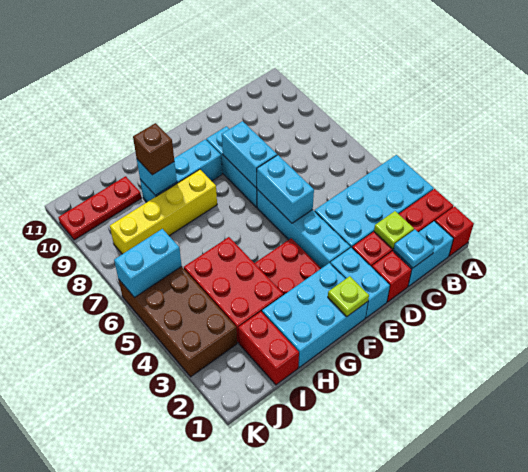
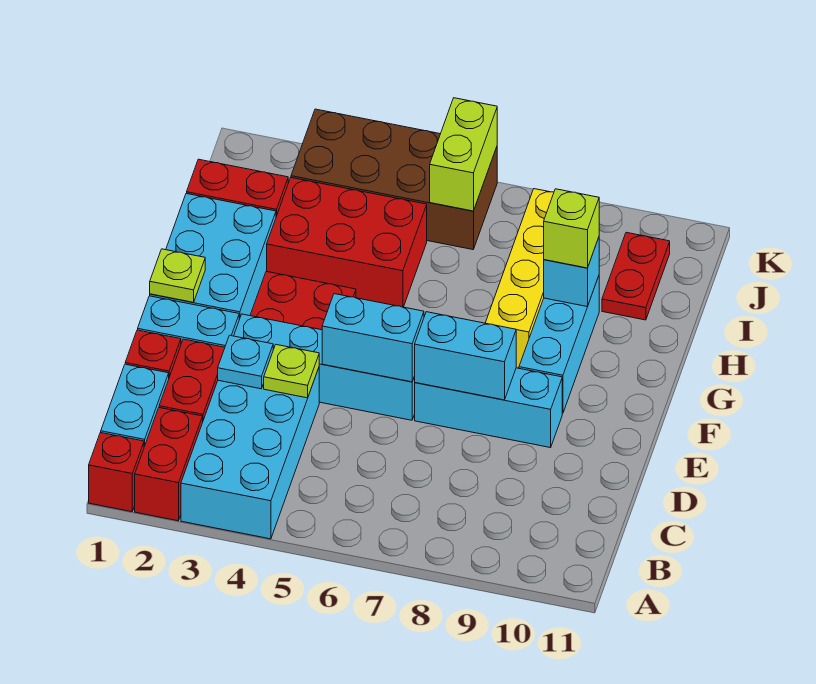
cyan 1x1 plate [394,230,434,268] -> cyan 1x1 plate moved to [218,335,273,389]
lime 1x1 plate [374,211,414,249] -> lime 1x1 plate moved to [264,345,319,398]
brown 1x1 brick [133,123,174,175] -> lime 1x1 brick [544,189,599,268]
red 1x3 plate [58,176,141,240] -> red 1x2 plate [602,232,670,320]
cyan 1x2 brick [114,229,182,297] -> lime 1x2 brick [430,98,497,211]

